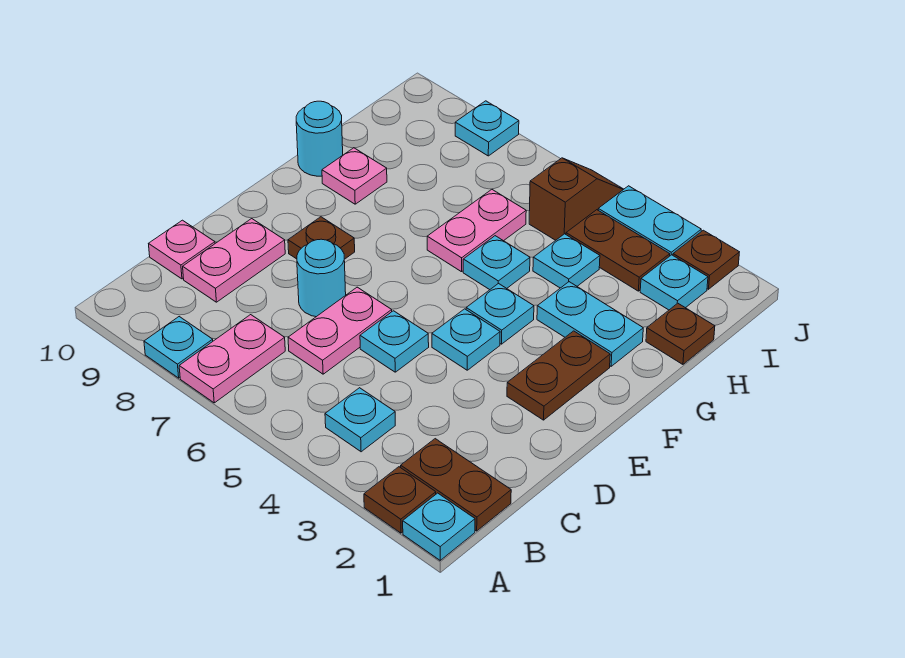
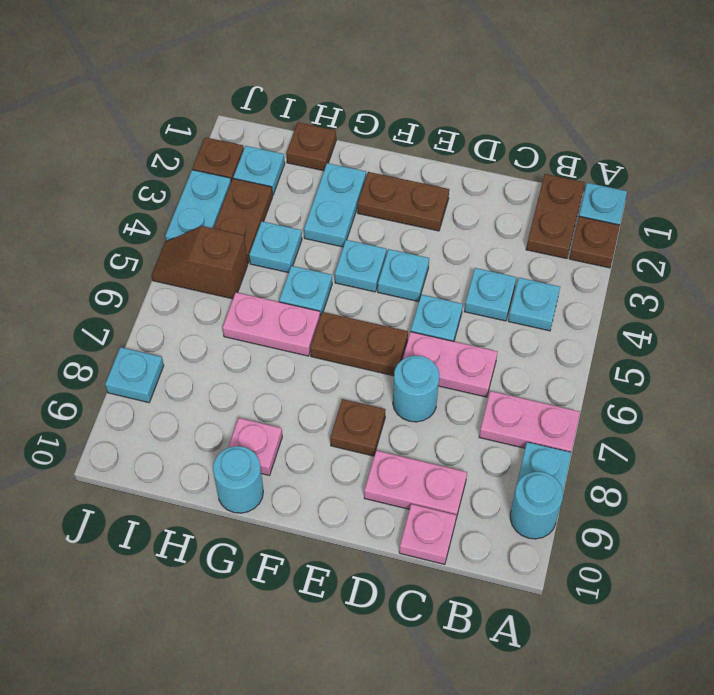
none -> cyan 1x1 round brick [510,472,563,539]
none -> cyan 1x1 plate [464,268,516,321]
none -> brown 1x2 plate [310,312,408,376]

